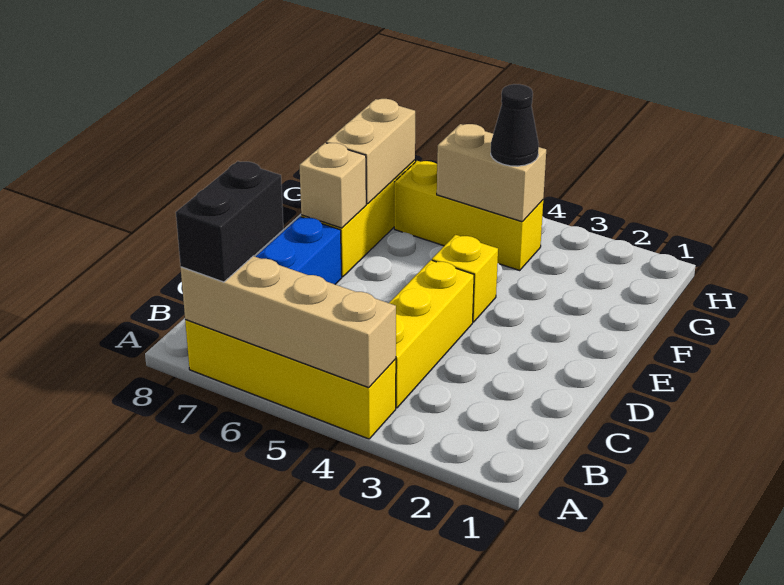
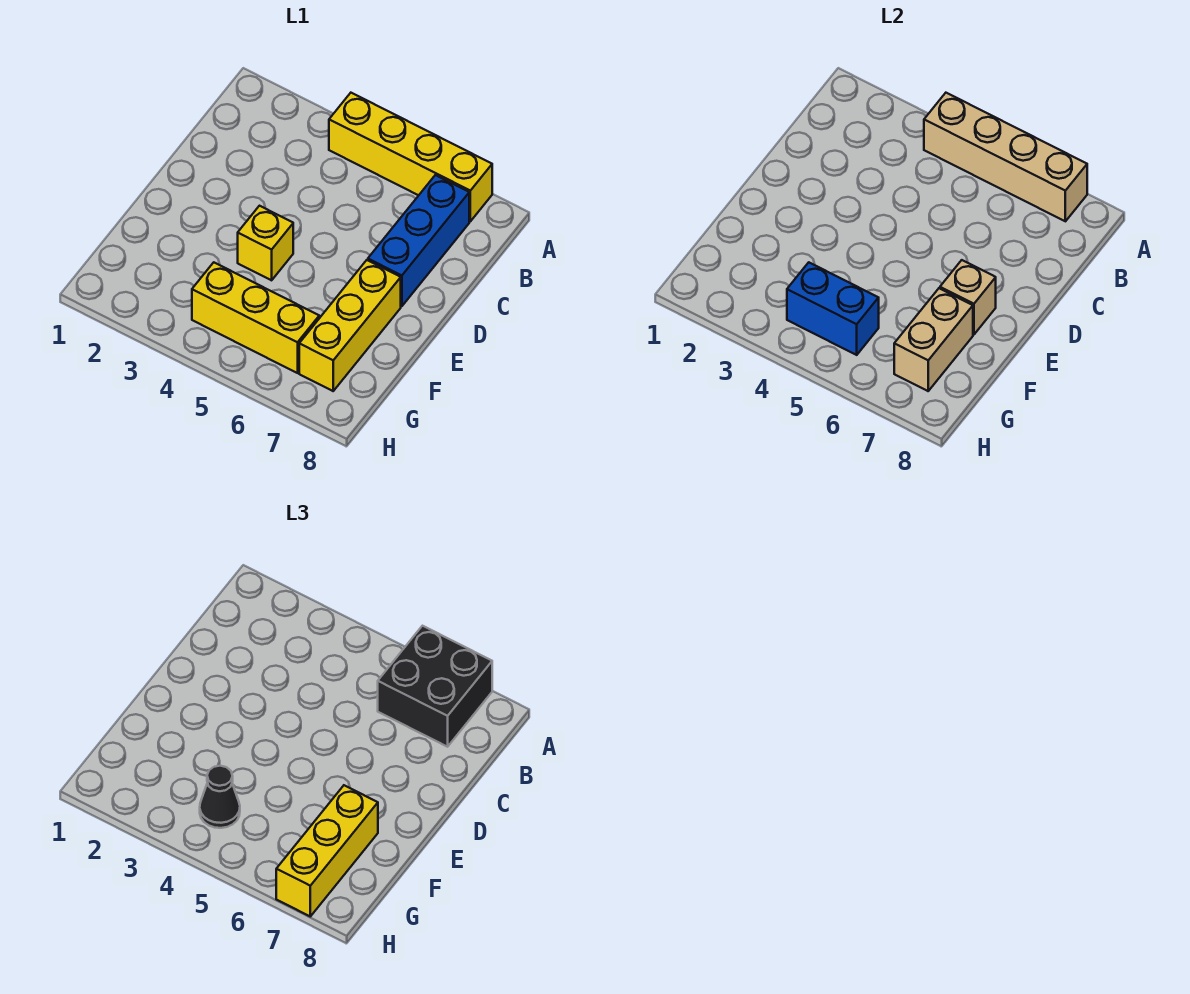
black 1x2 brick [176,161,283,282] -> black 2x2 brick [378,626,492,747]
yellow 1x3 brick [389,260,474,408] -> yellow 1x3 brick moved to [276,785,378,916]
tan 1x2 brick [437,124,546,222] -> blue 1x2 brick [787,262,879,355]

